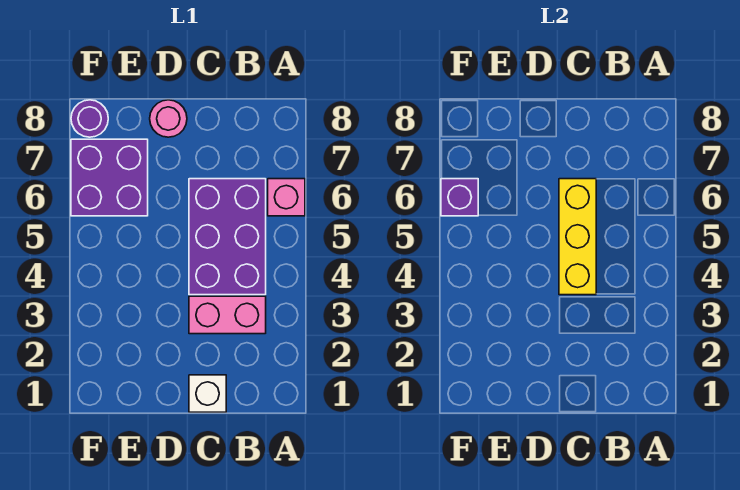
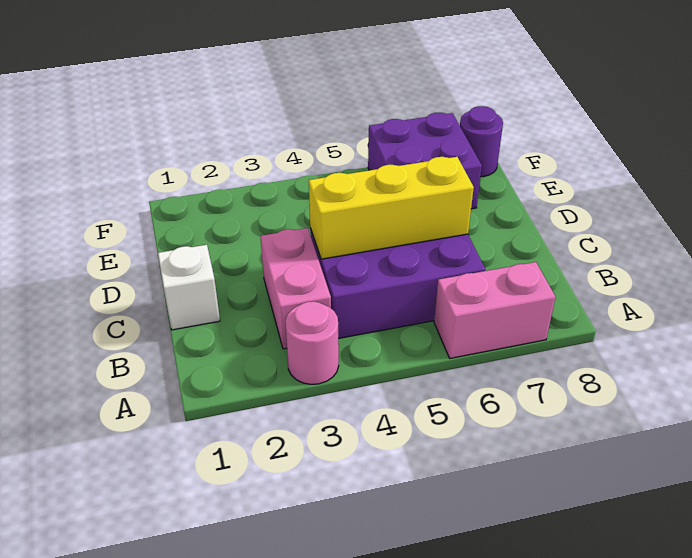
pink 1x1 brick [268,179,305,216] -> pink 1x2 brick [434,262,555,358]
pink 1x1 round brick [150,100,187,137] -> pink 1x1 round brick moved to [285,301,339,384]
purple 1x1 brick [441,179,478,216] -> none

